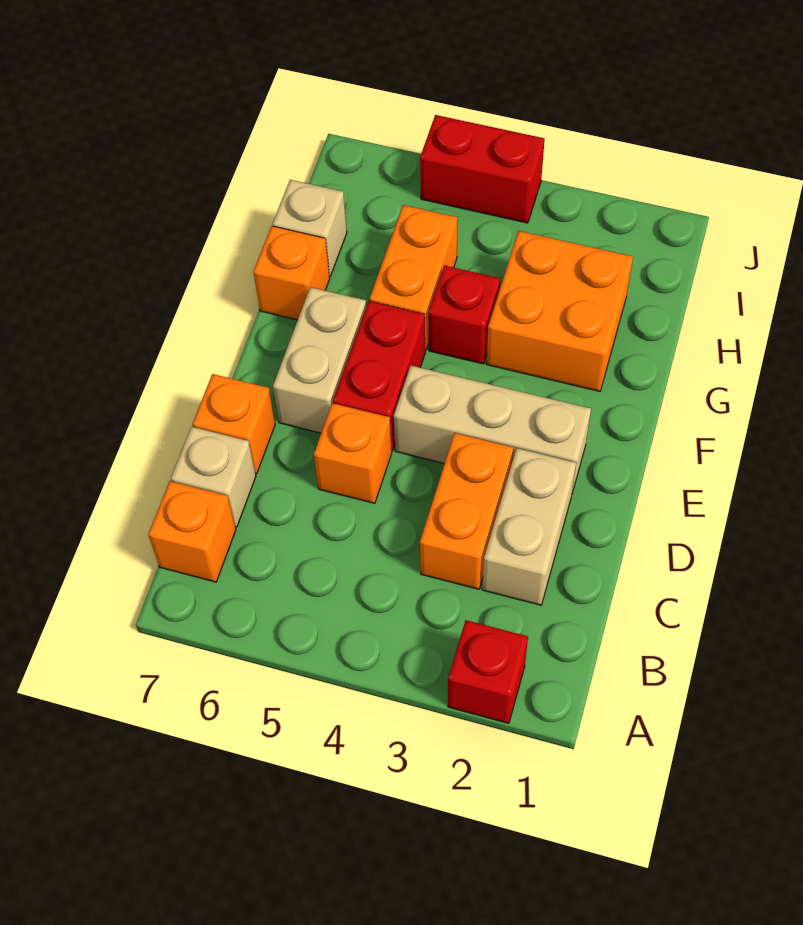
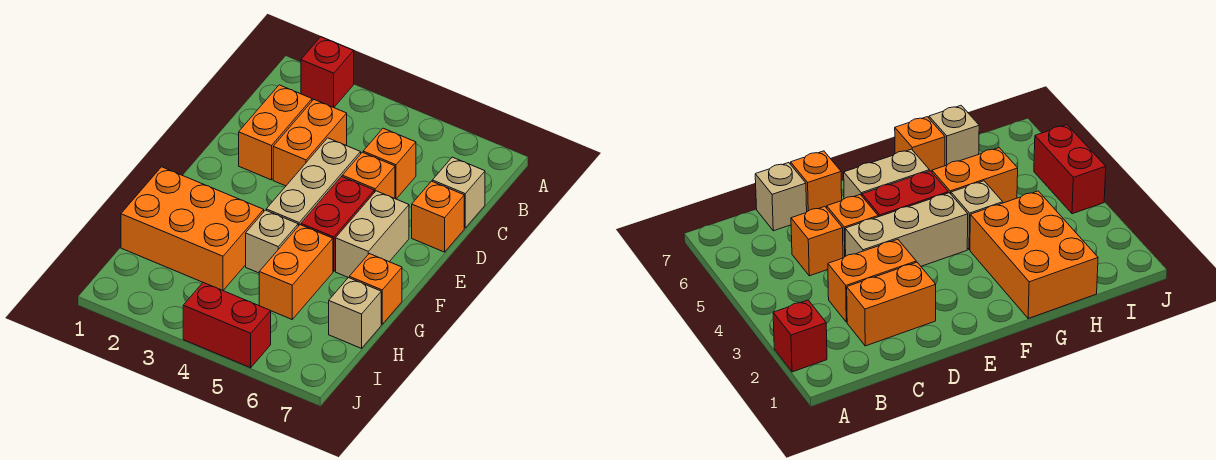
orange 1x1 brick [148,481,236,582] -> orange 1x1 brick moved to [363,128,416,199]
tan 1x2 brick [482,448,576,605] -> orange 1x2 brick [239,85,312,180]
tan 1x3 brick [394,366,591,493] -> tan 1x3 brick turned to [266,138,361,226]
orange 2x2 brick [486,231,633,391] -> orange 2x3 brick [121,167,264,290]
red 1x1 brick [428,266,500,364] -> tan 1x1 brick [246,210,298,273]

